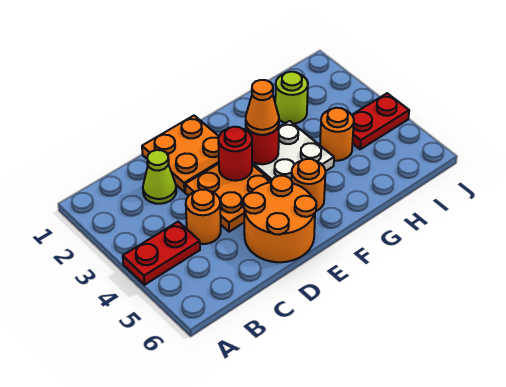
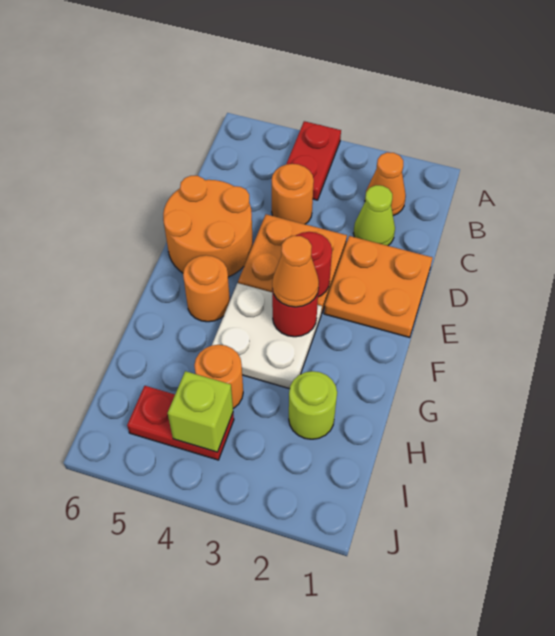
none -> orange 1x1 cone [365,152,406,216]
red 1x2 plate [352,93,409,149] -> red 1x2 plate turned to [127,386,234,460]
none -> lime 1x1 brick [168,371,233,452]

